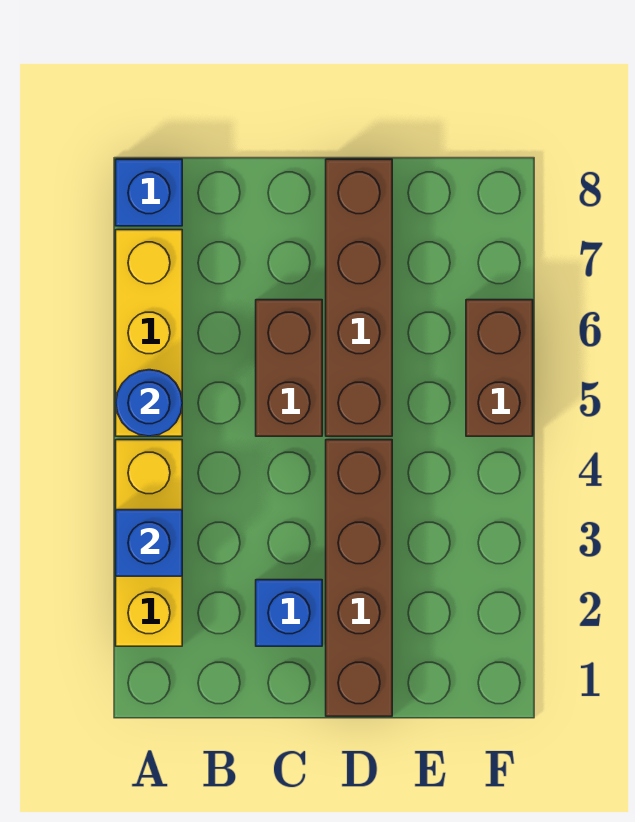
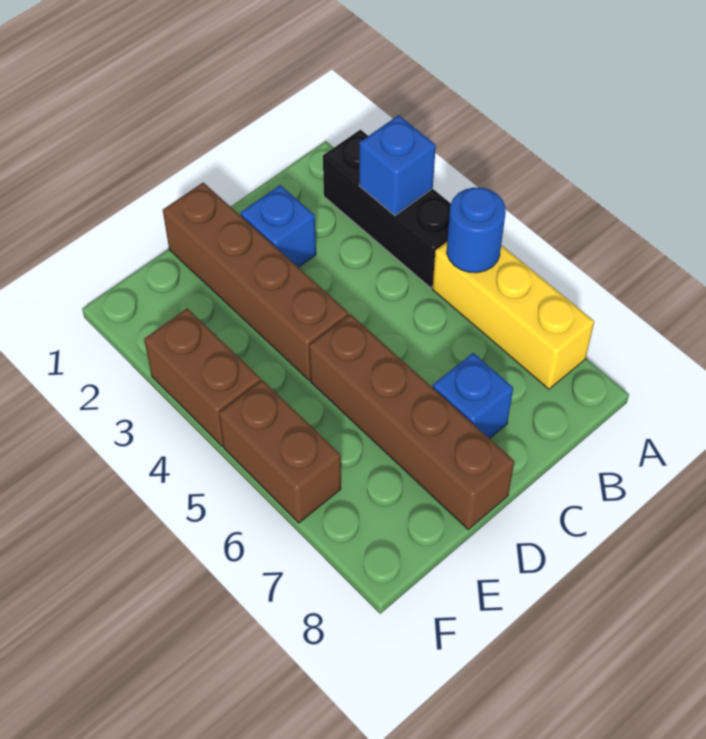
yellow 1x3 brick [116,440,182,646] -> black 1x3 brick [323,130,451,288]
blue 1x1 brick [116,159,182,226] -> blue 1x1 brick moved to [433,353,513,439]
brown 1x2 brick [256,300,322,436] -> brown 1x2 brick moved to [144,308,261,446]

